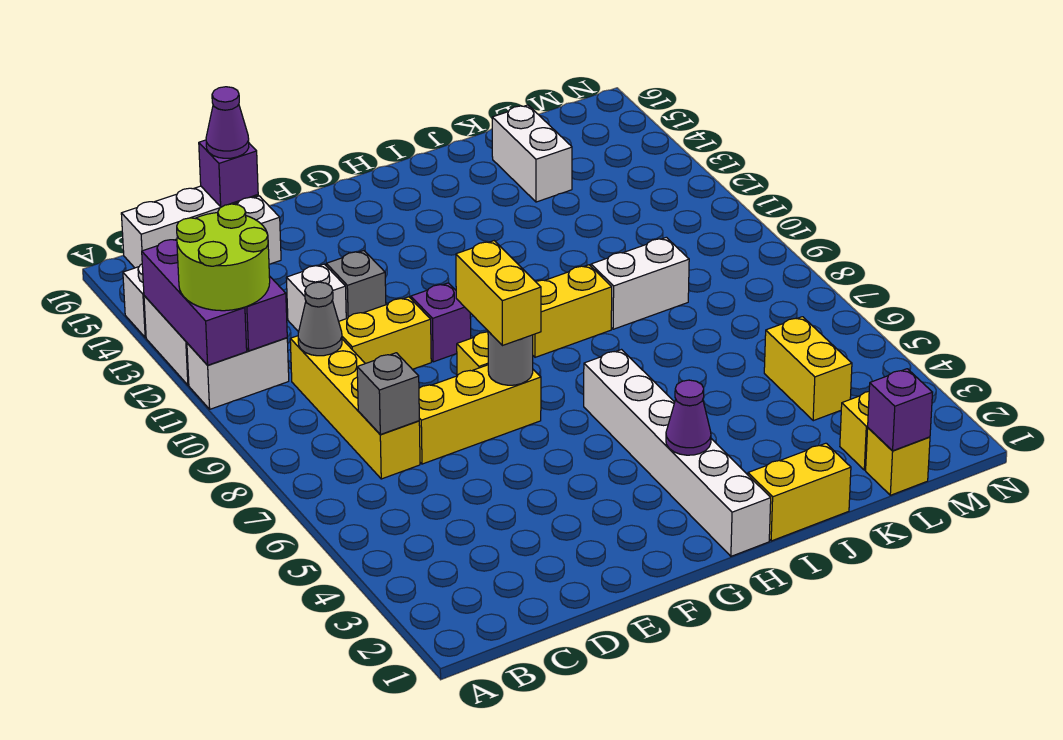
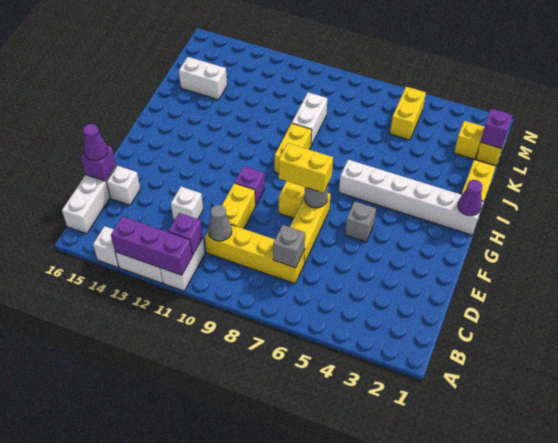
lime 2x2 round brick [177,204,270,311] -> none
grey 1x1 brick [326,251,386,319] -> grey 1x1 brick moved to [345,201,376,242]
purple 1x1 cone [666,380,711,455] -> purple 1x1 cone moved to [458,180,482,216]
yellow 1x2 brick [764,317,852,421] -> yellow 1x2 brick turned to [390,87,426,140]

